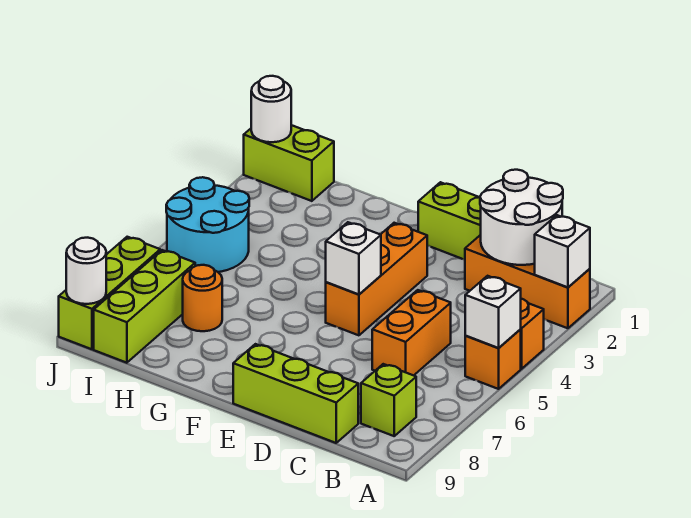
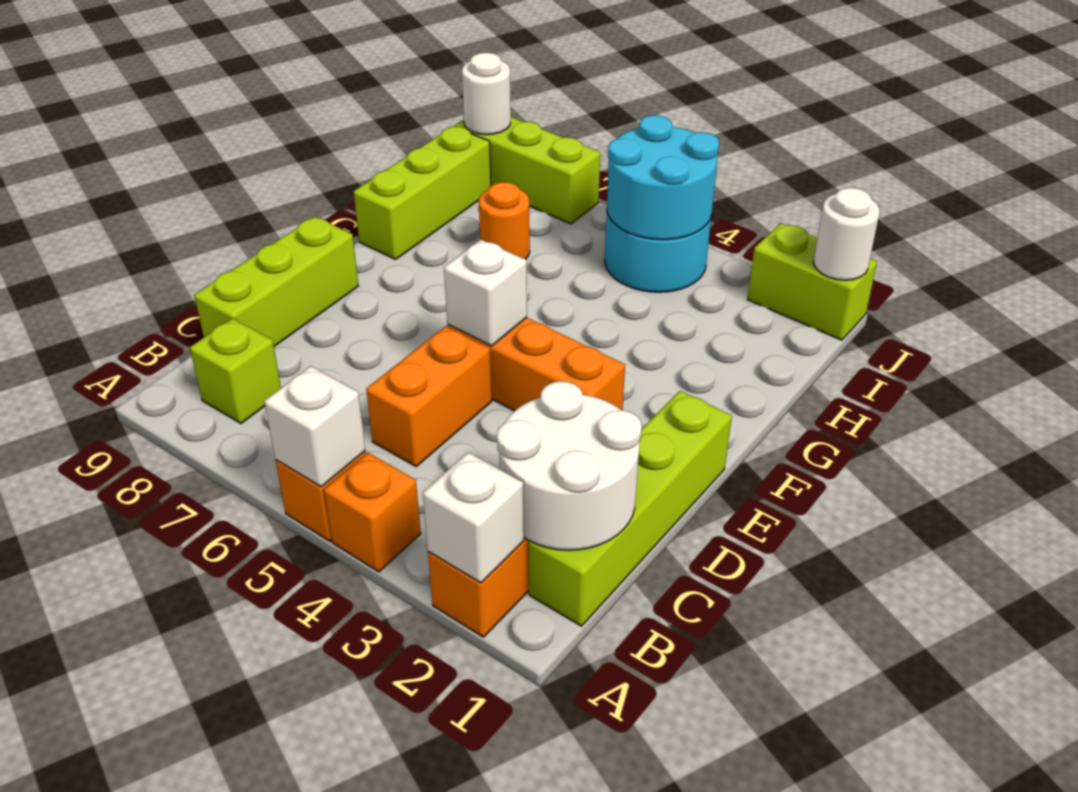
orange 1x2 brick [372,290,451,376] -> orange 1x2 brick turned to [366,326,492,466]
lime 1x2 brick [244,125,334,201] -> lime 1x2 brick turned to [747,223,877,340]
none -> cyan 2x2 round brick [607,115,719,240]
lime 1x3 brick [94,250,195,363] -> lime 1x3 brick turned to [354,126,491,259]

